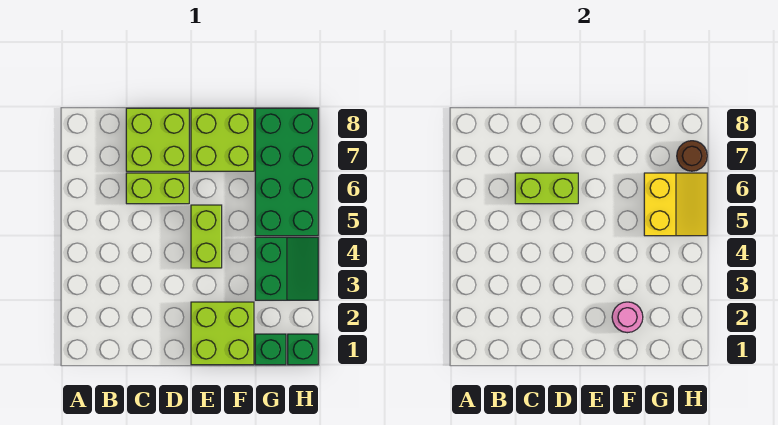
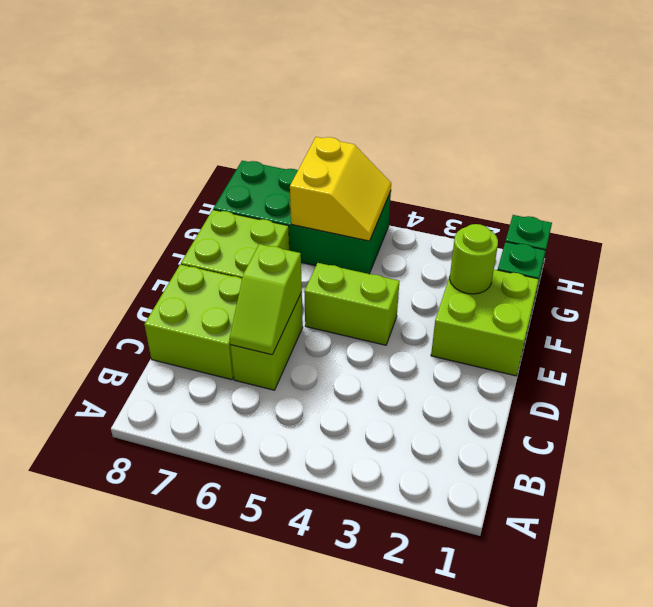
lime 1x2 brick [515,173,578,204] -> lime 1x2 slope [230,244,302,355]
pink 1x1 round brick [612,302,643,333] -> lime 1x1 round brick [450,224,498,294]
green 2x2 slope [255,237,318,300] -> none
yellow 2x2 slope [644,173,707,236] -> yellow 2x2 slope turned to [290,137,391,241]
brown 1x1 round brick [677,141,707,171] -> none

